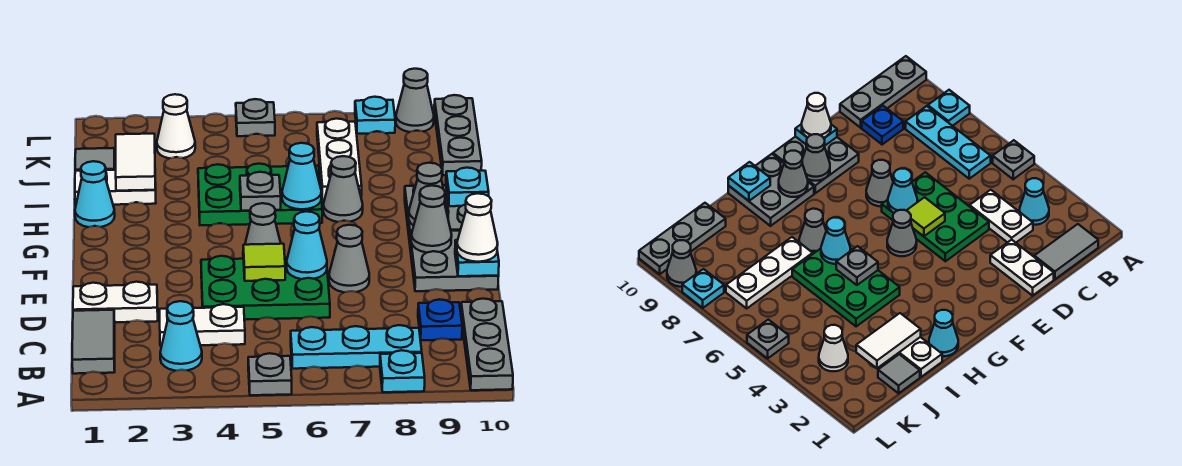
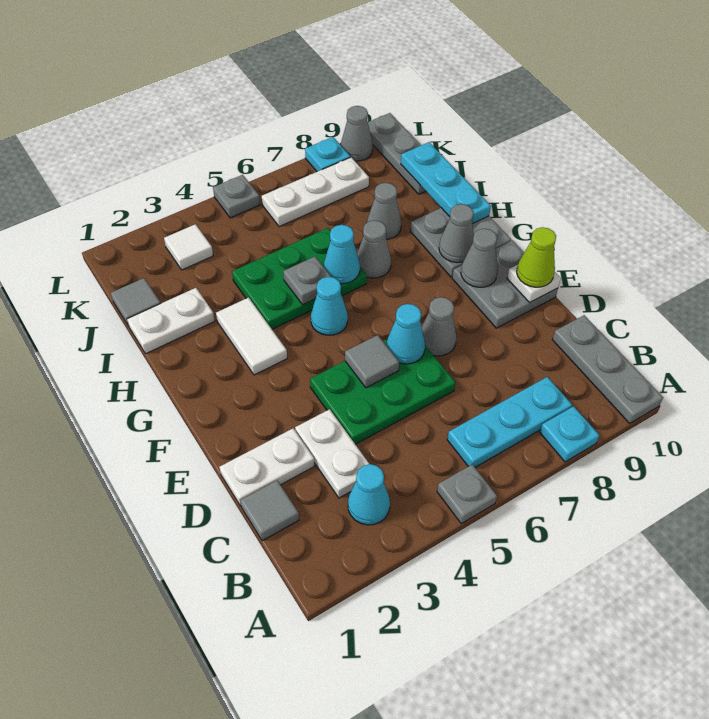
grey 1x2 tile [72,310,115,374] -> grey 1x1 tile [240,481,299,541]
white 1x2 plate [159,304,245,346] -> white 1x2 plate turned to [295,409,369,498]
blue 1x1 plate [418,299,462,340] -> none
lime 1x1 tile [243,244,285,281] -> grey 1x1 tile [345,335,399,388]
cyan 1x1 plate [455,240,499,276] -> white 1x1 plate [507,265,561,303]
white 1x1 cone [457,193,498,262] -> lime 1x1 cone [517,227,556,287]
grey 1x1 cone [245,203,281,245] -> grey 1x1 cone moved to [367,183,401,239]
cyan 1x1 cone [75,161,115,227] -> cyan 1x1 cone moved to [311,277,348,335]
cyan 1x1 plate [446,168,489,206] -> cyan 1x3 plate [401,142,491,224]
white 1x2 tile [116,134,156,191] -> white 1x2 tile moved to [216,298,287,375]
white 1x3 plate [317,119,362,200] -> white 1x3 plate turned to [262,157,369,227]
white 1x1 cone [157,94,195,158] -> white 1x1 tile [164,224,213,270]

